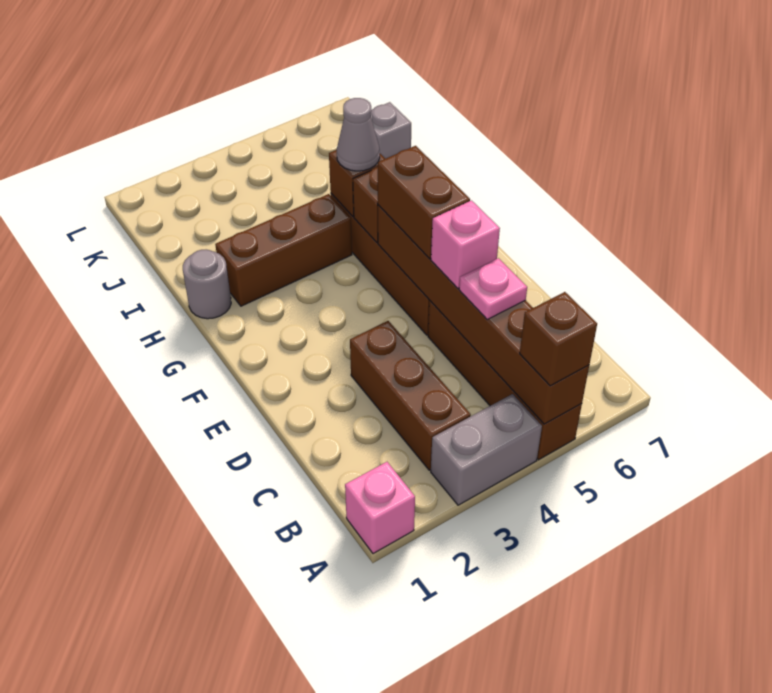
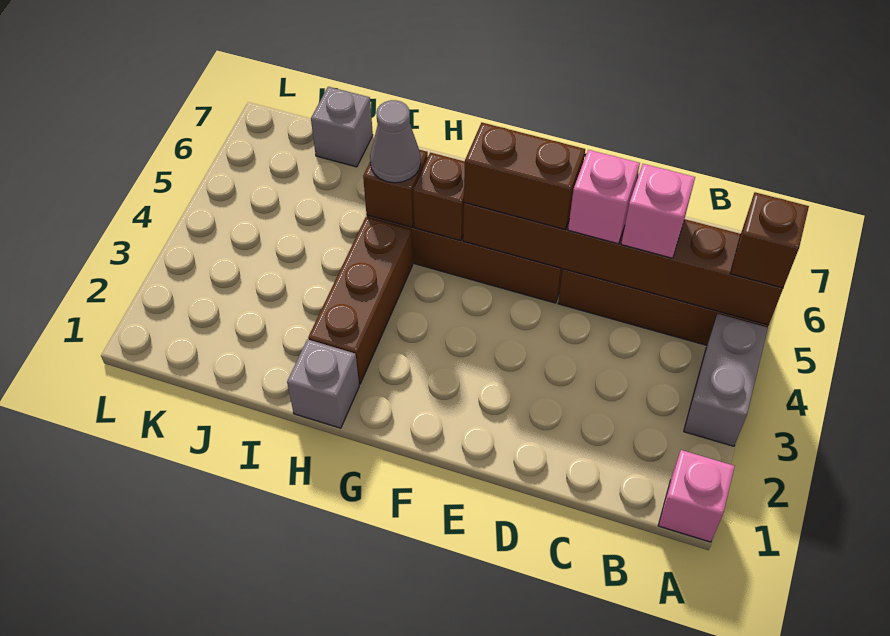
brown 1x3 brick [350,321,471,470] -> none
pink 1x1 plate [459,258,527,319] -> pink 1x1 brick [621,164,695,258]
grey 1x1 round brick [183,250,231,319] -> grey 1x1 brick [287,339,359,428]

